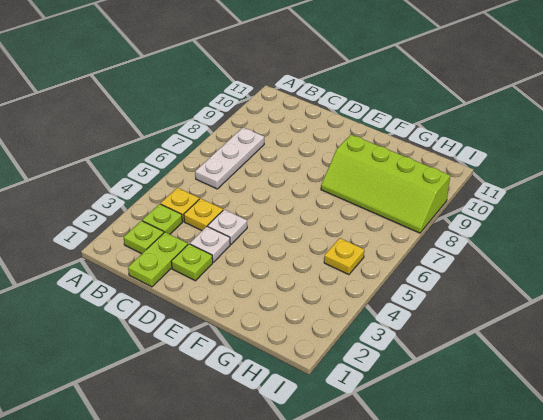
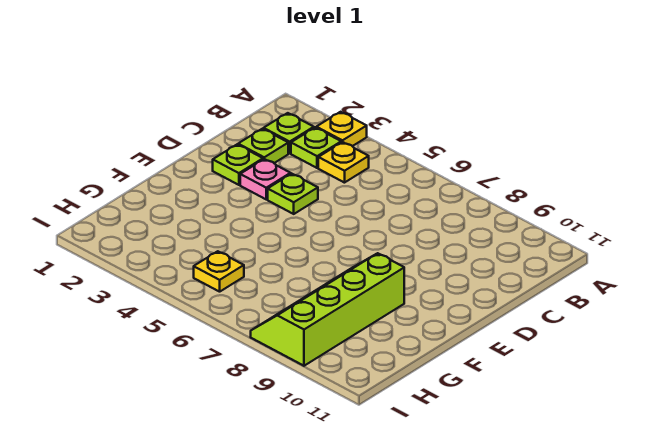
white 1x3 plate [195,127,264,189] -> none
lime 1x2 plate [128,232,188,287] -> lime 1x1 plate [238,129,288,163]
yellow 1x1 plate [184,199,223,231] -> yellow 1x1 plate moved to [316,112,367,146]
white 1x1 plate [190,226,230,262] -> pink 1x1 plate [240,159,291,199]
white 1x1 plate [208,210,247,244] -> lime 1x1 plate [268,174,318,214]

